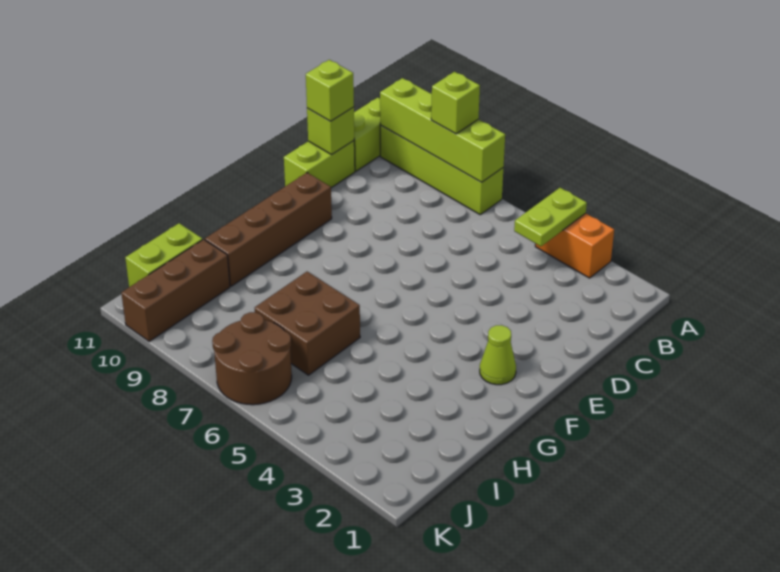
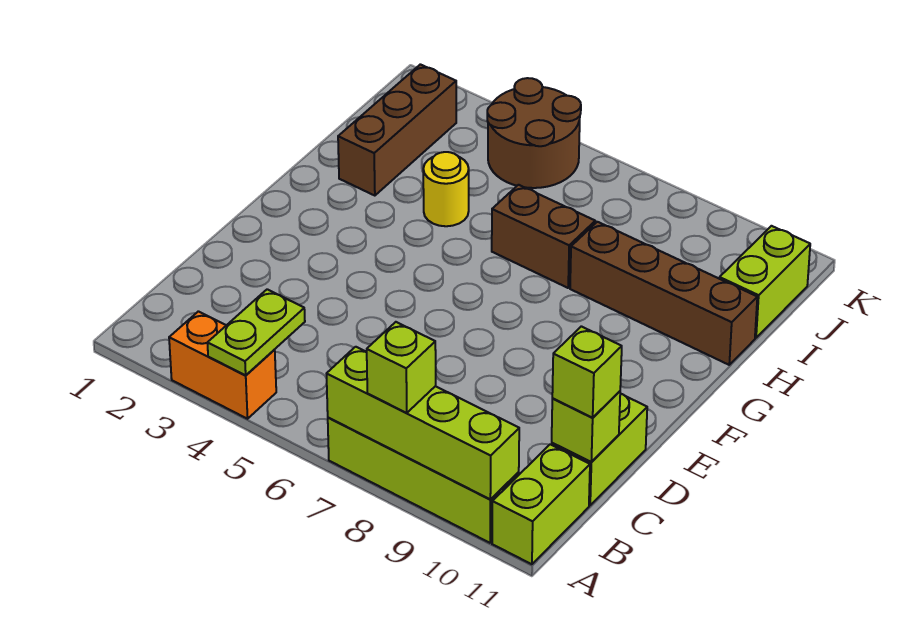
brown 1x4 brick [205,173,332,286] -> brown 1x4 brick turned to [570,222,757,365]
lime 1x1 cone [480,325,516,385] -> none
none -> yellow 1x1 round brick [423,152,469,226]
brown 2x2 brick [255,272,360,375] -> brown 1x2 brick [492,185,595,288]
brown 1x3 brick [121,239,230,342] -> brown 1x3 brick moved to [338,64,456,196]
brown 2x2 round brick [212,312,292,405] -> brown 2x2 round brick moved to [487,78,581,188]

